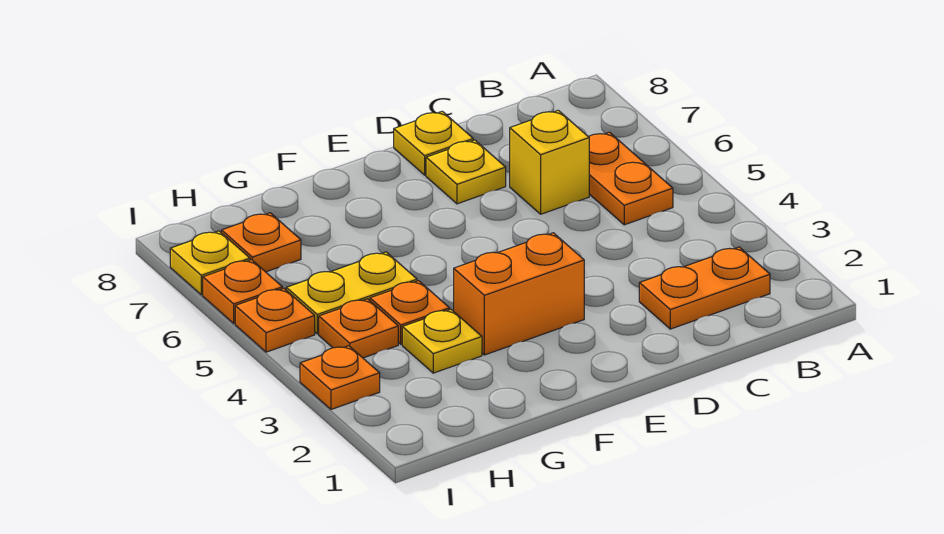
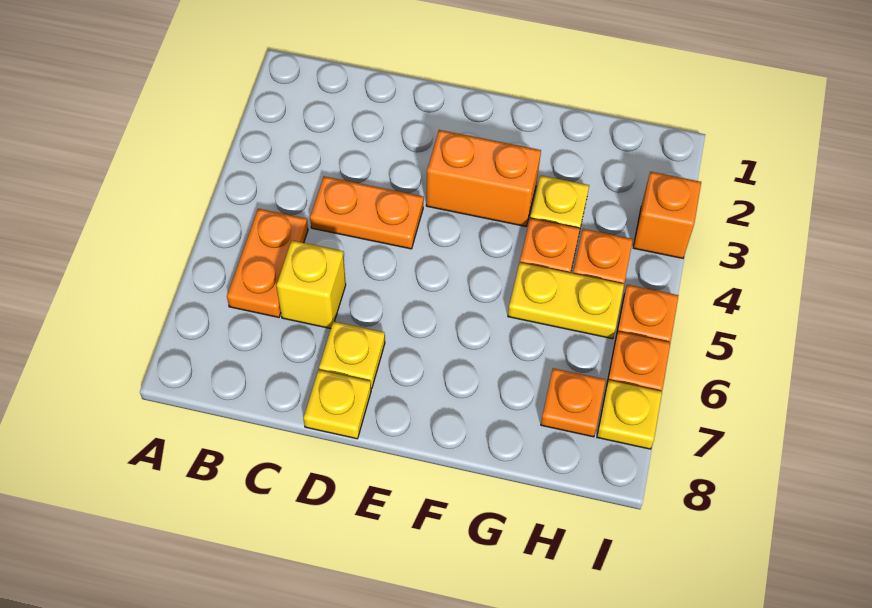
orange 1x2 plate [639,247,770,329] -> orange 1x2 plate moved to [310,176,424,249]
orange 1x1 plate [300,346,380,409] -> orange 1x1 brick [633,172,701,258]

